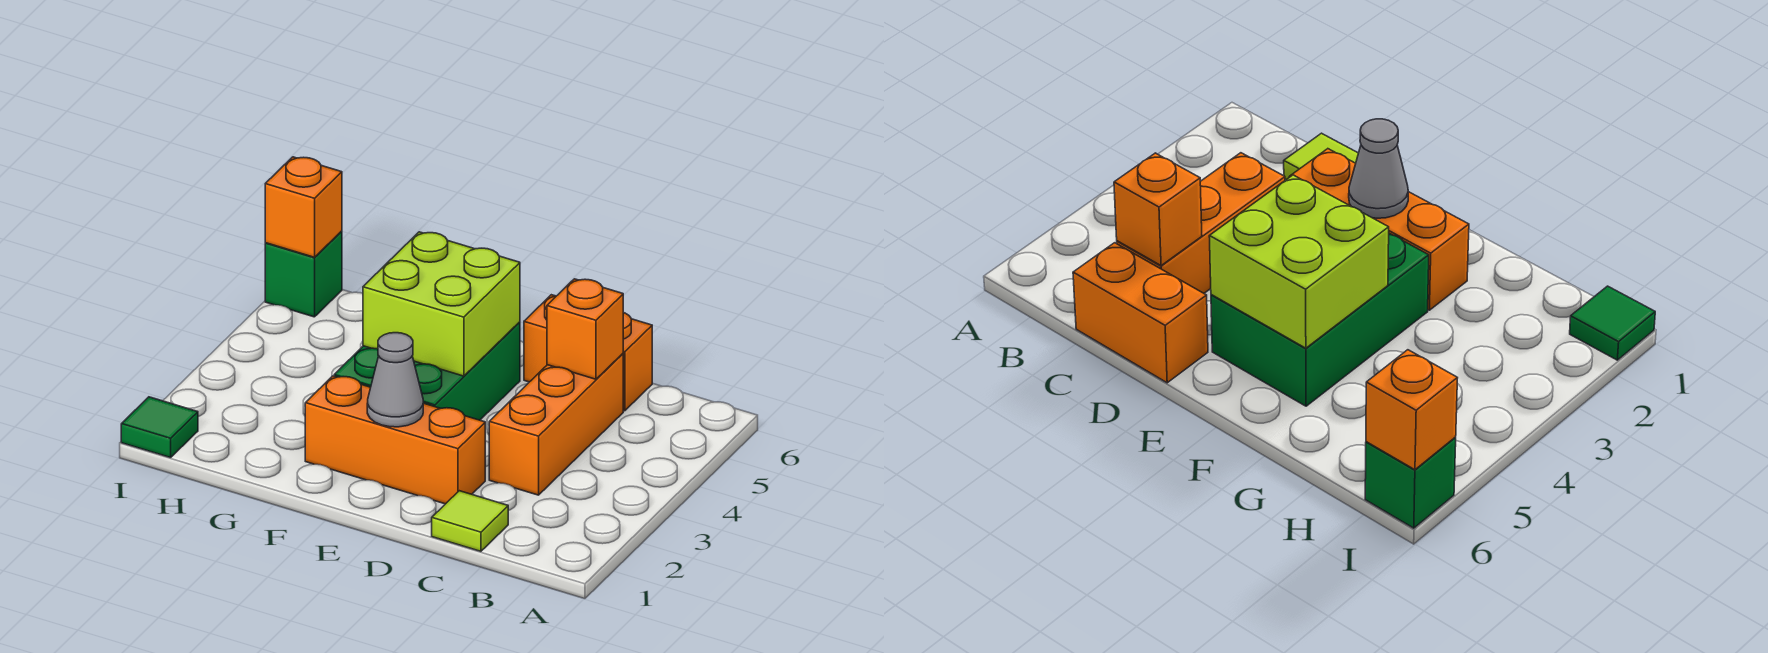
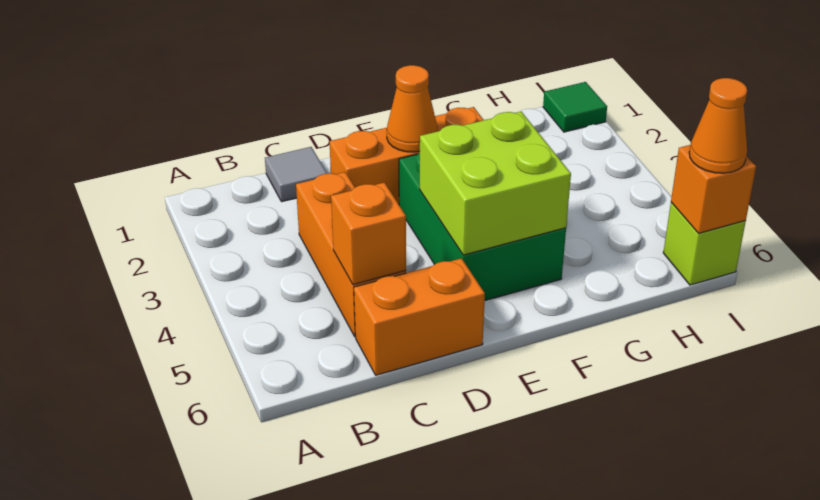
lime 1x1 tile [432,491,508,551] -> grey 1x1 tile [265,147,327,202]
grey 1x1 cone [367,333,423,427] -> orange 1x1 cone [387,65,438,152]
green 1x1 brick [265,231,342,317] -> lime 1x1 brick [663,202,746,285]
none -> orange 1x1 cone [689,78,747,173]

